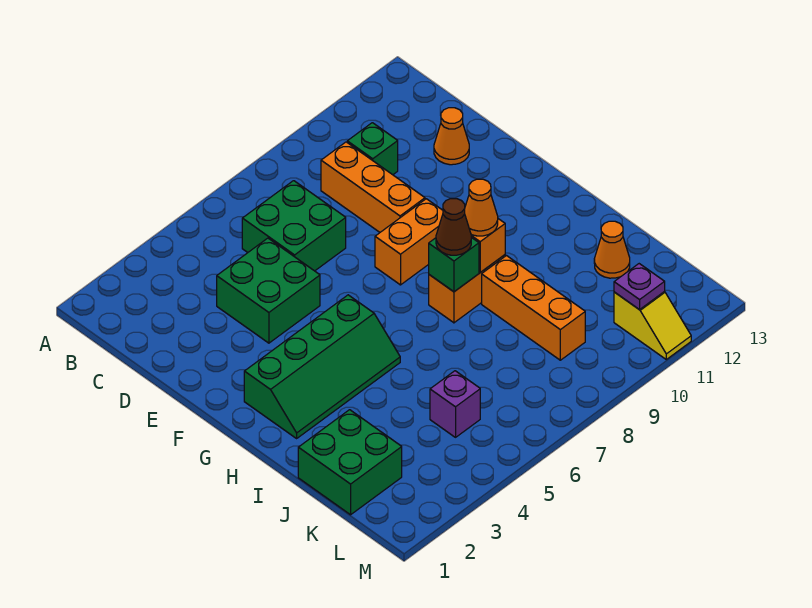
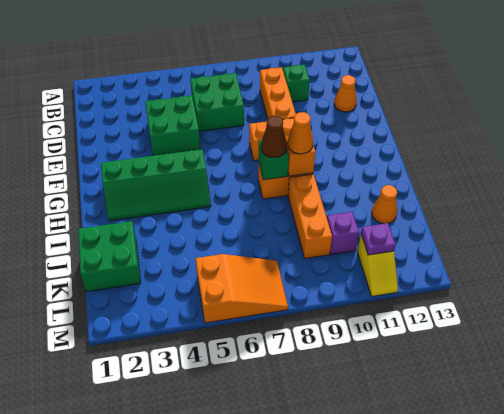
purple 1x1 brick [430,371,480,437] -> purple 1x1 brick moved to [327,212,359,255]
none -> orange 2x3 slope [195,254,288,323]

